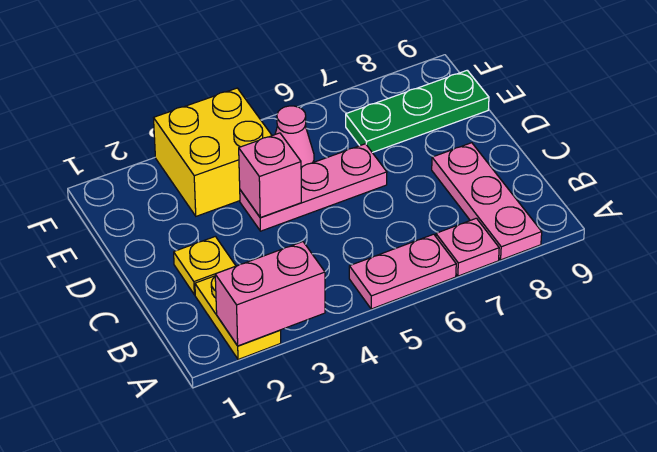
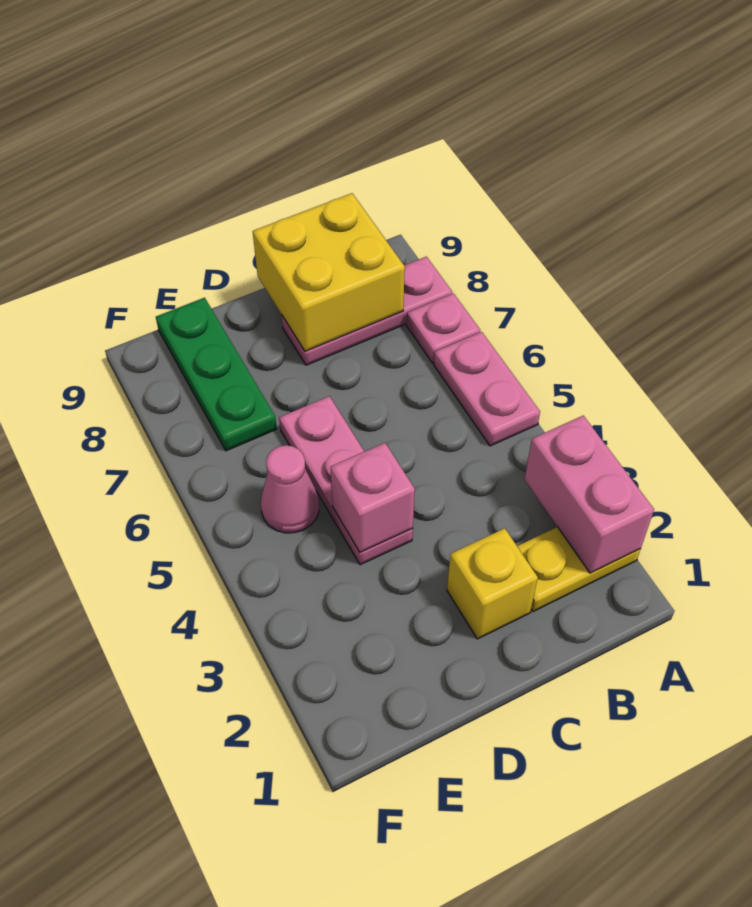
yellow 1x1 plate [174,236,236,295] -> yellow 1x1 brick [447,528,538,639]
yellow 2x2 brick [154,88,272,216] -> yellow 2x2 brick moved to [253,193,405,351]

